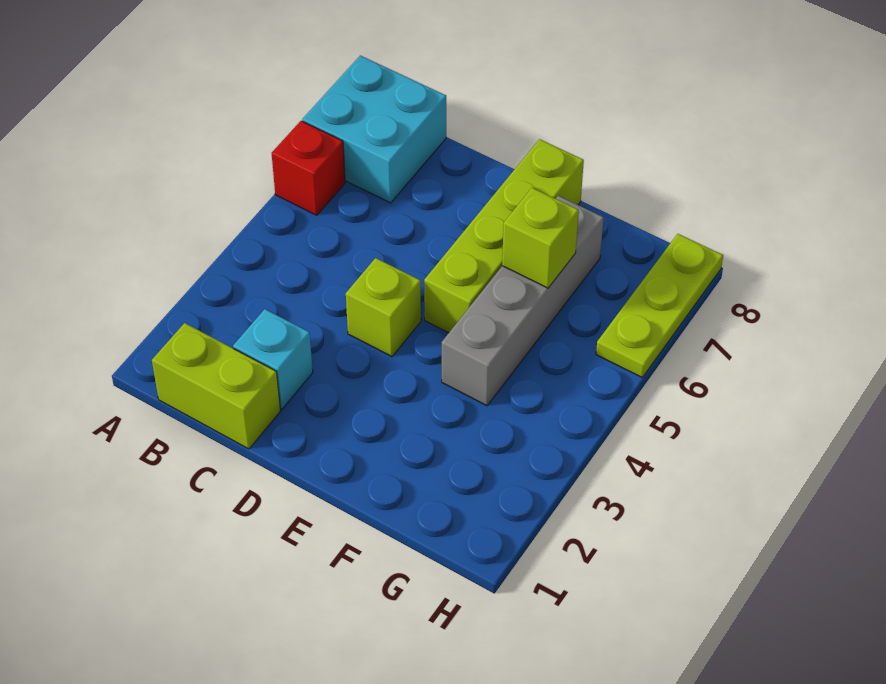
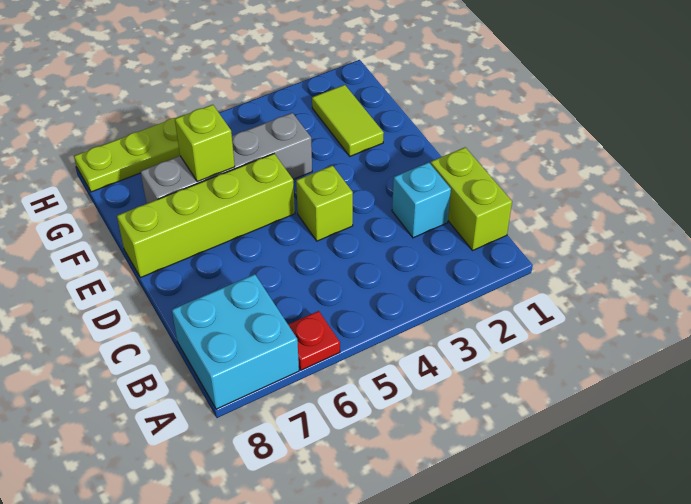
red 1x1 brick [272,121,345,215] -> red 1x1 plate [288,311,340,370]
none -> lime 1x2 tile [312,85,384,156]

